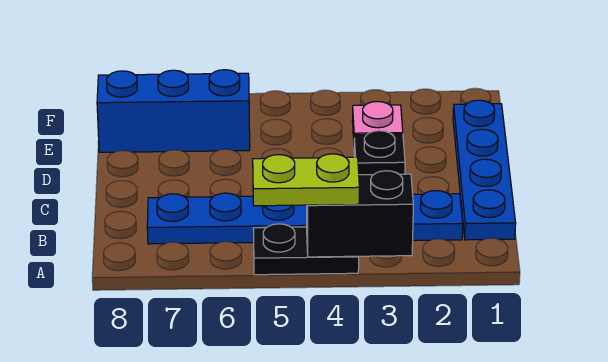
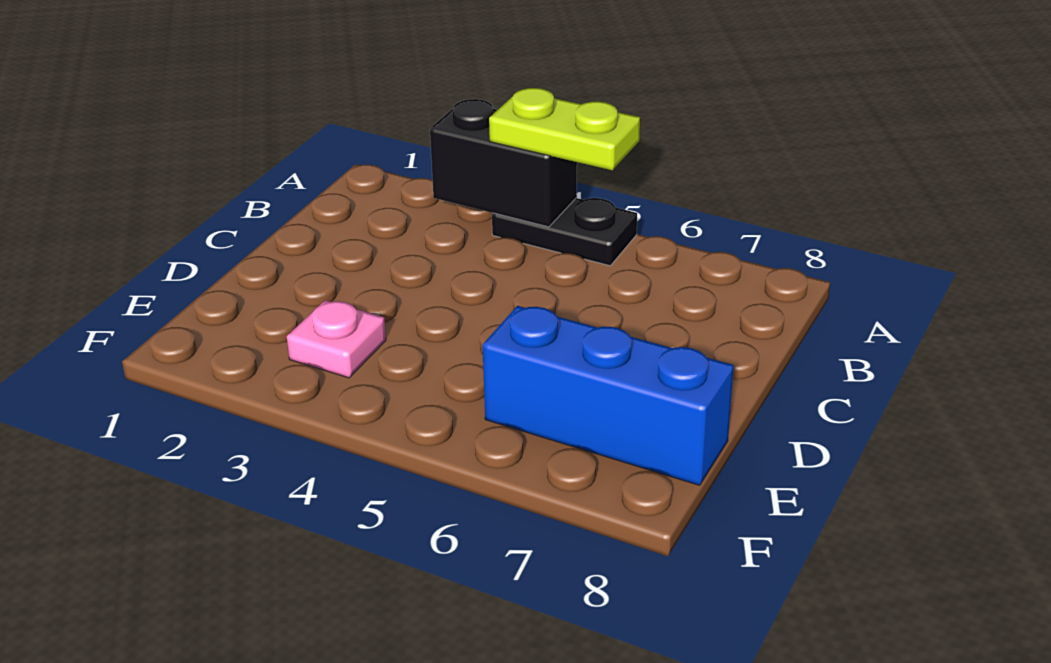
blue 1x4 plate [453,100,516,240] -> none
blue 1x6 plate [147,191,463,244] -> none
black 1x1 plate [354,131,405,175] -> none

